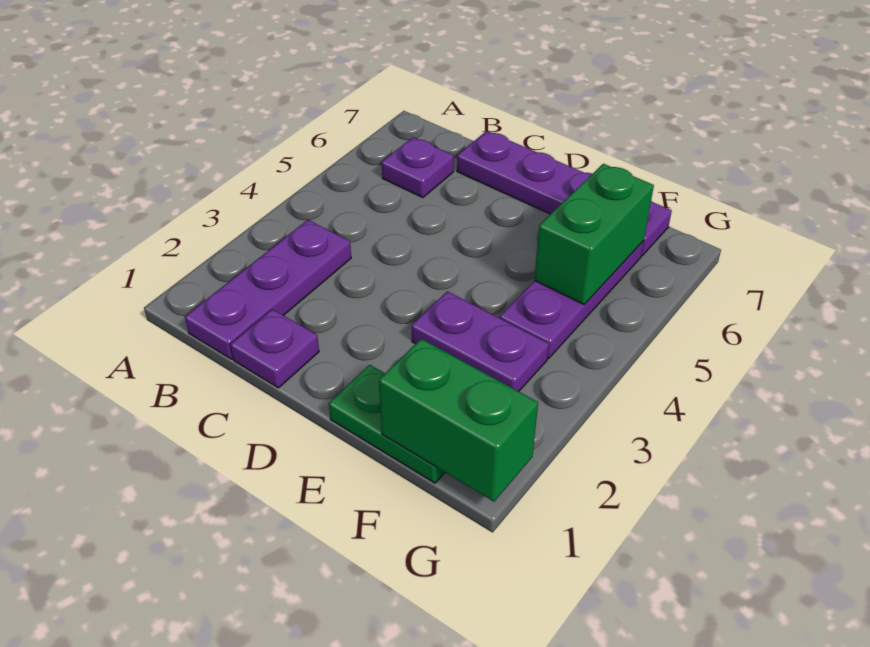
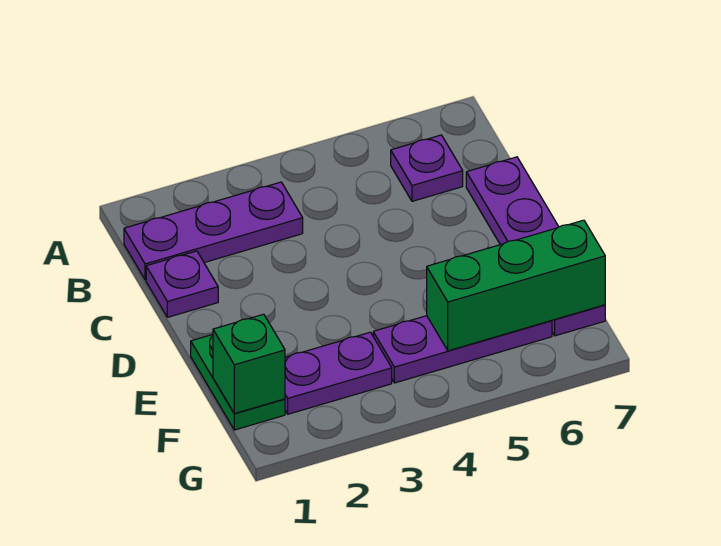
purple 1x2 plate [412,291,549,392] -> purple 1x2 plate turned to [285,332,392,414]
green 1x2 brick [379,339,538,502] -> green 1x1 brick [213,314,285,414]
green 1x2 brick [534,164,654,305] -> green 1x3 brick [427,220,605,351]

